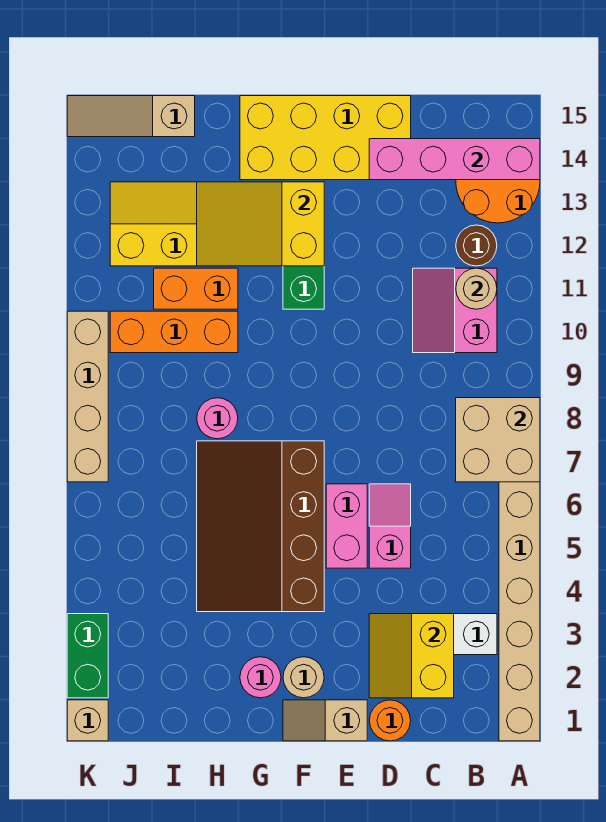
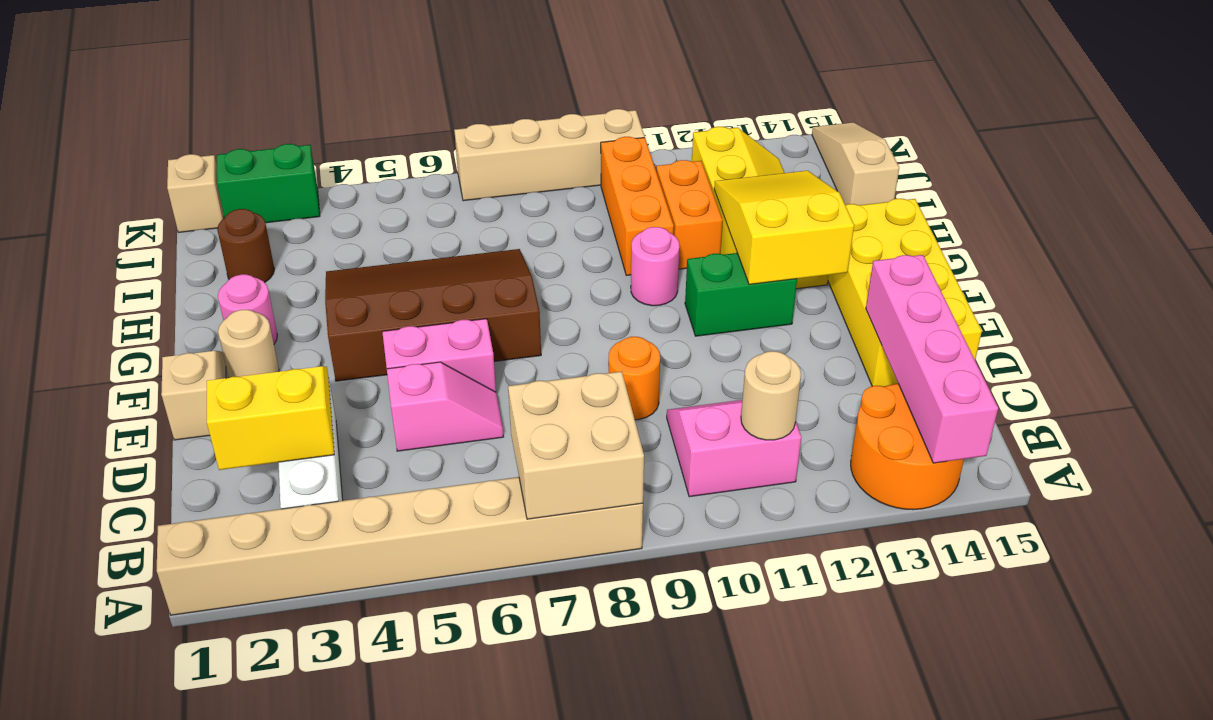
brown 1x1 round brick [456,225,497,266] -> brown 1x1 round brick moved to [217,209,274,283]
orange 1x1 round brick [370,700,411,741] -> orange 1x1 round brick moved to [608,337,660,420]
pink 1x1 round brick [197,398,238,439] -> pink 1x1 round brick moved to [631,227,680,306]

